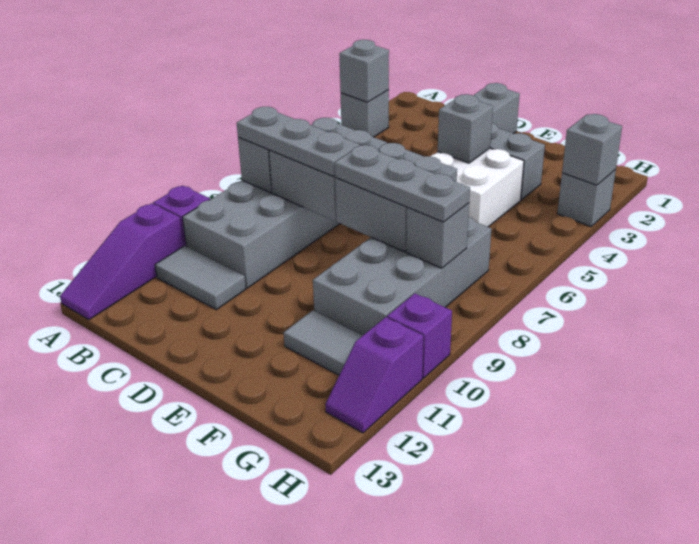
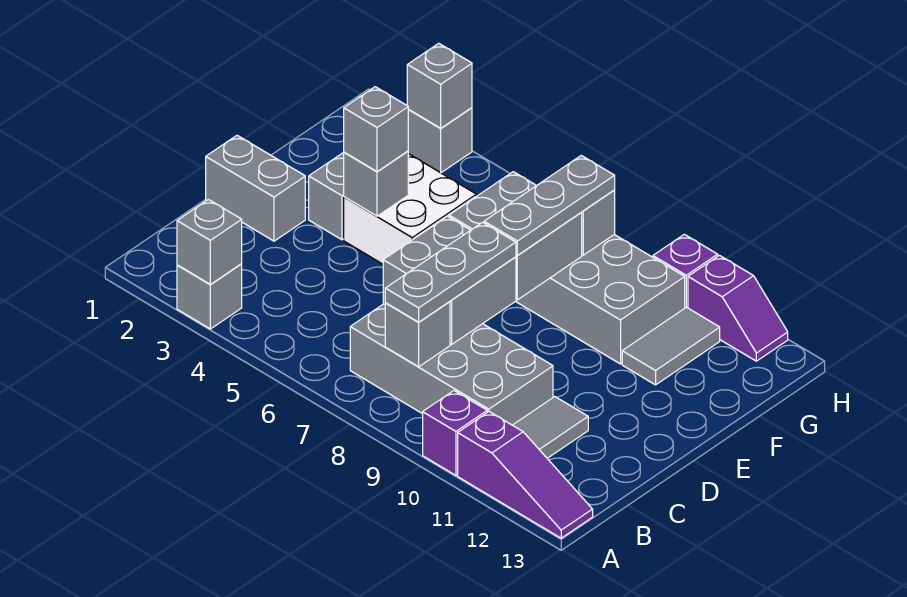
none -> grey 1x1 brick [344,87,408,172]

